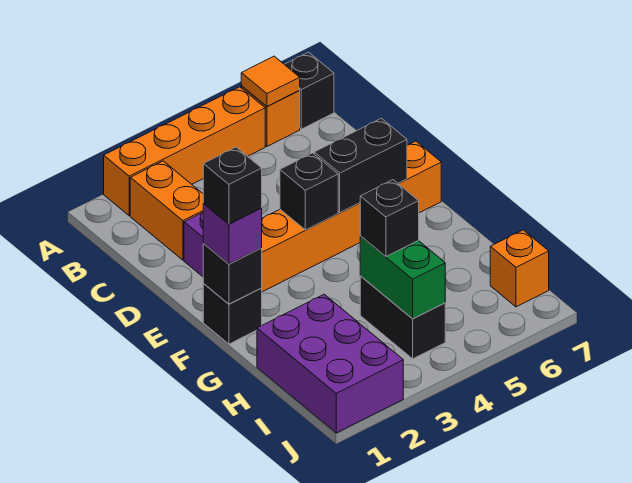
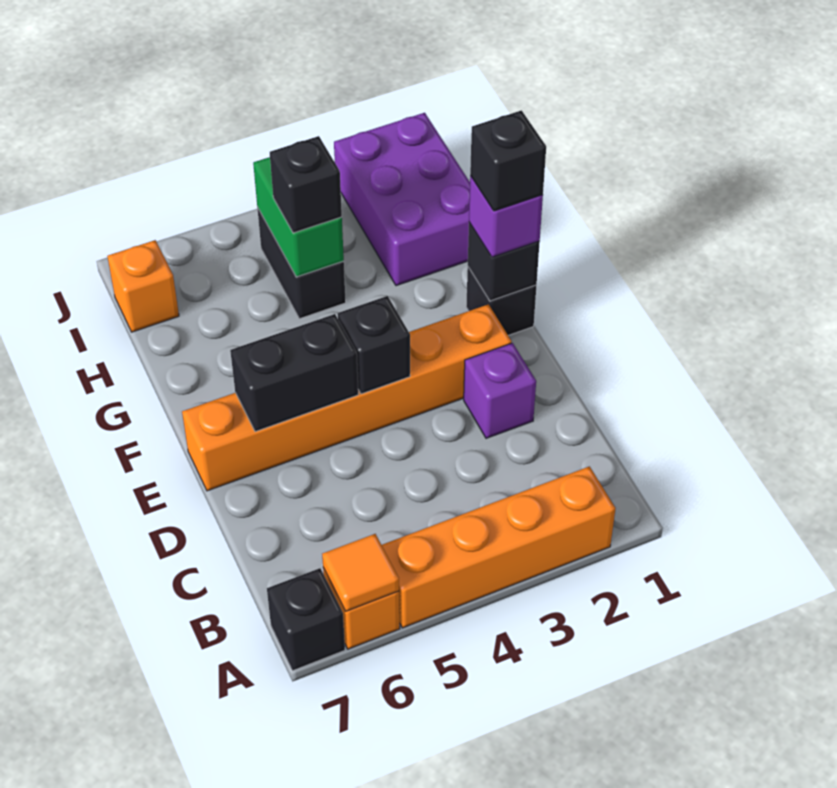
orange 1x2 brick [130,161,203,260] -> none

